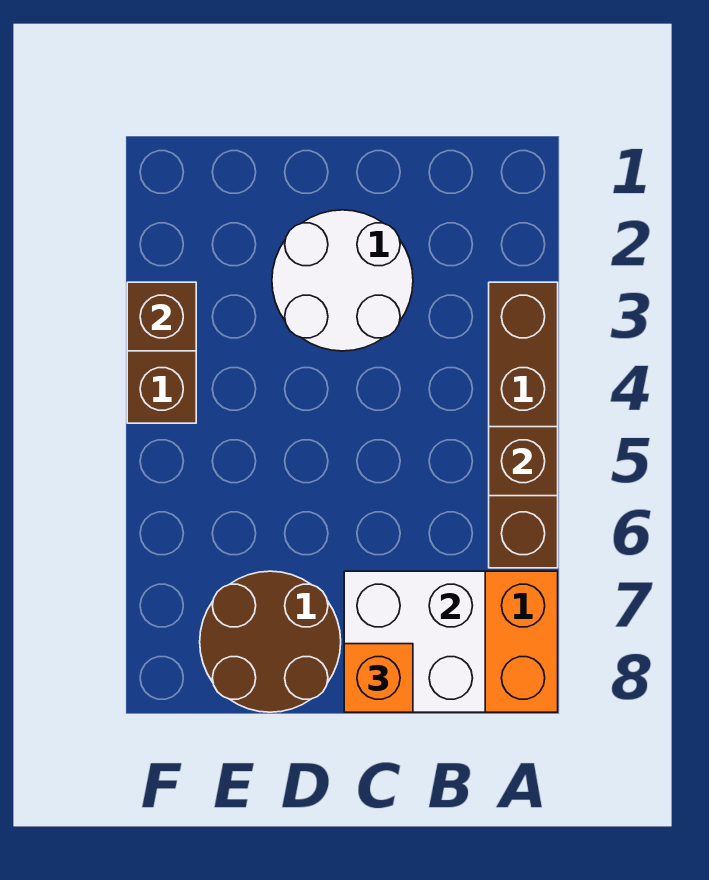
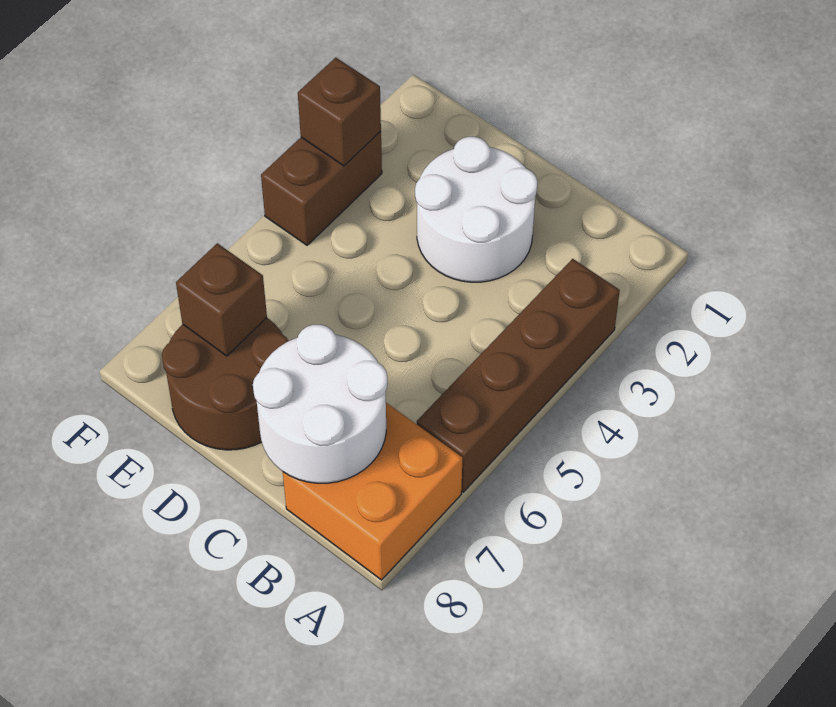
brown 1x1 brick [489,427,558,496] -> brown 1x1 brick moved to [176,243,267,356]
white 2x2 brick [344,571,485,712] -> white 2x2 round brick [253,325,388,483]
orange 1x1 brick [344,644,413,712] -> none

